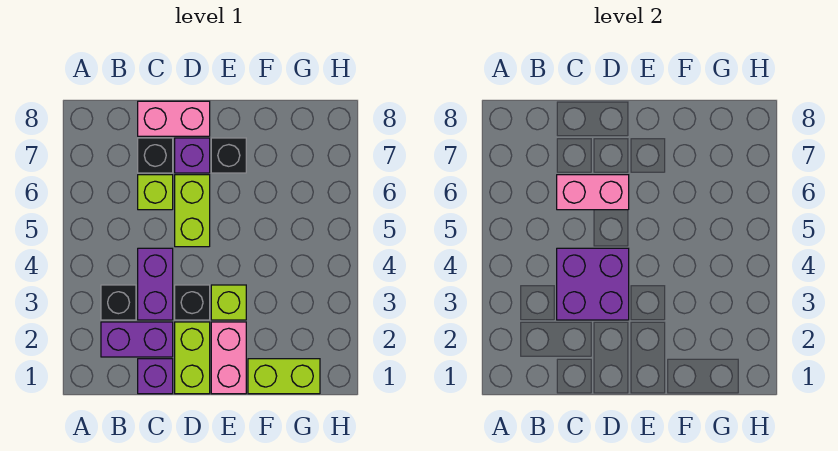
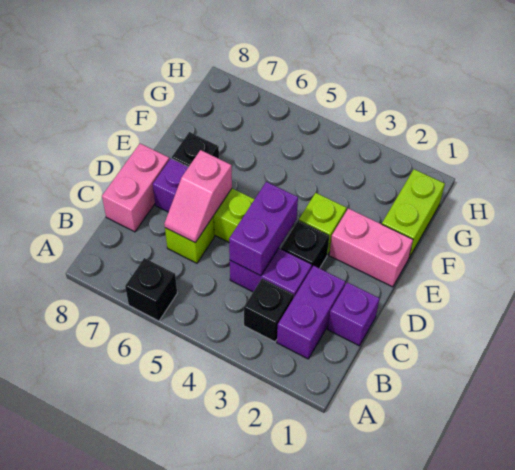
purple 2x2 brick [557,248,629,320] -> purple 1x2 brick [229,182,298,276]
pink 1x2 brick [557,175,629,210] -> pink 1x2 slope [164,150,232,243]
black 1x1 brick [138,138,173,173] -> black 1x1 brick moved to [125,258,177,321]
lime 1x2 brick [175,322,210,394] -> none

